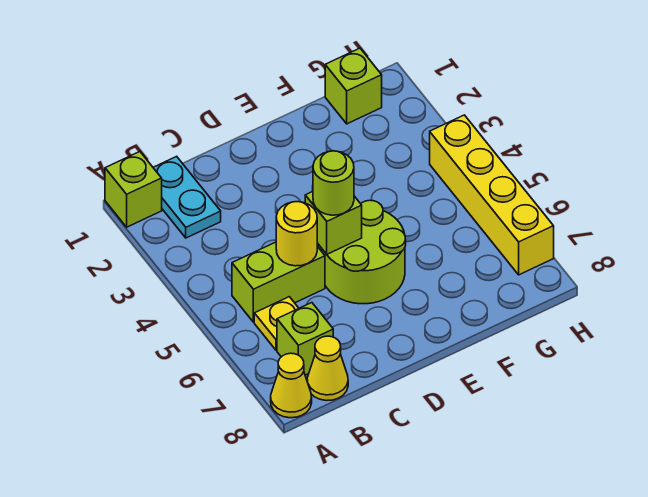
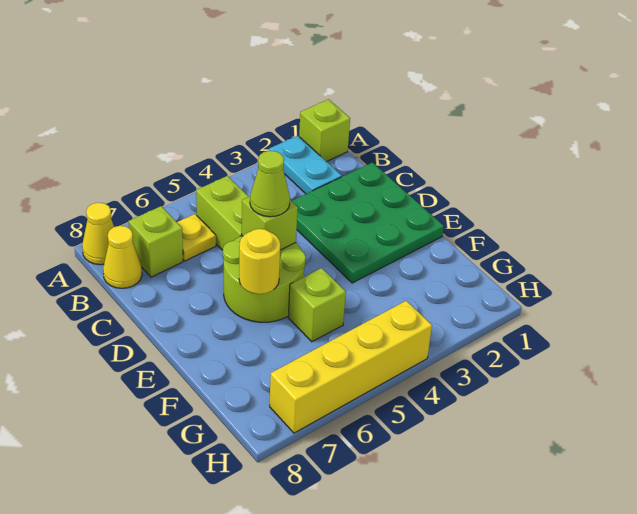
cyan 1x2 plate [153,156,221,238] -> cyan 1x2 plate turned to [269,136,342,194]
none -> green 3x3 plate [292,162,444,283]
yellow 1x1 round brick [276,202,317,266] -> yellow 1x1 round brick moved to [239,229,280,294]
lime 1x1 round brick [313,151,354,215] -> lime 1x1 cone [250,151,290,217]
lime 1x1 brick [325,48,382,124] -> lime 1x1 brick moved to [288,268,346,342]

